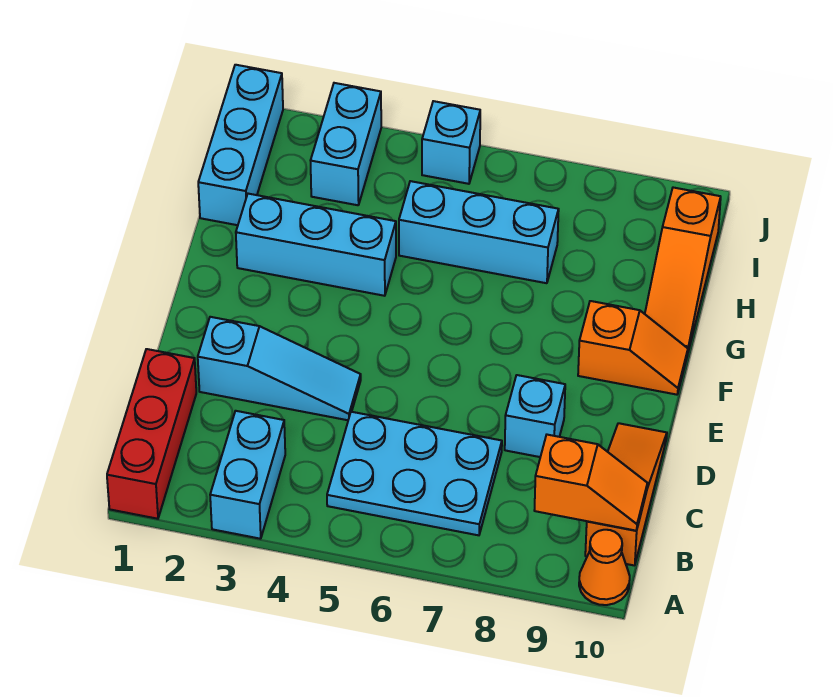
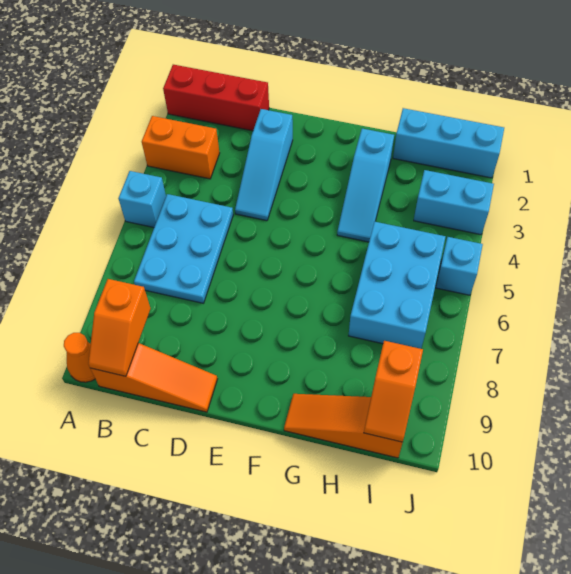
cyan 1x2 brick [210,411,285,539] -> orange 1x2 brick [142,116,220,179]
cyan 1x1 brick [505,375,565,457] -> cyan 1x1 brick moved to [118,171,166,227]
orange 1x2 slope [578,301,688,395] -> orange 1x2 slope moved to [364,341,423,442]
cyan 1x3 brick [236,194,396,296] -> cyan 1x3 slope [337,129,394,242]
cyan 1x3 brick [399,181,559,283] -> cyan 2x3 brick [349,222,445,349]

